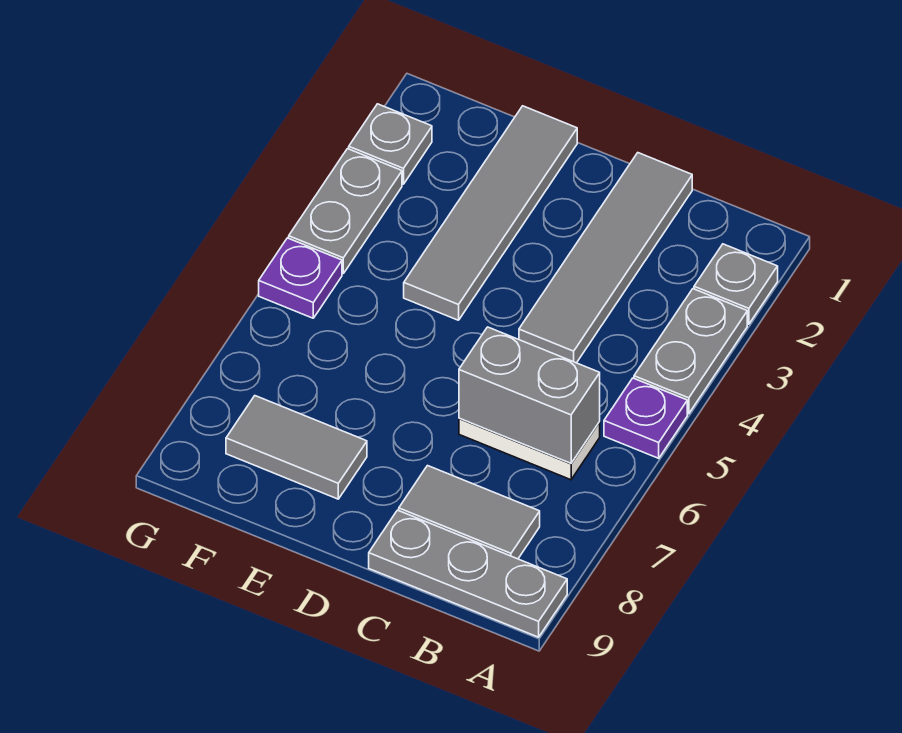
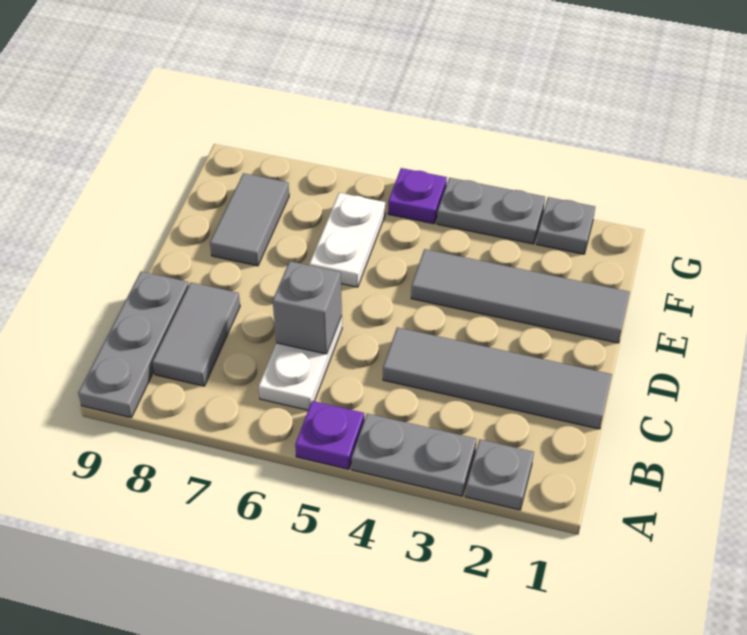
grey 1x2 brick [459,327,600,463] -> grey 1x1 brick [273,261,342,354]
none -> white 1x2 plate [309,193,385,287]

